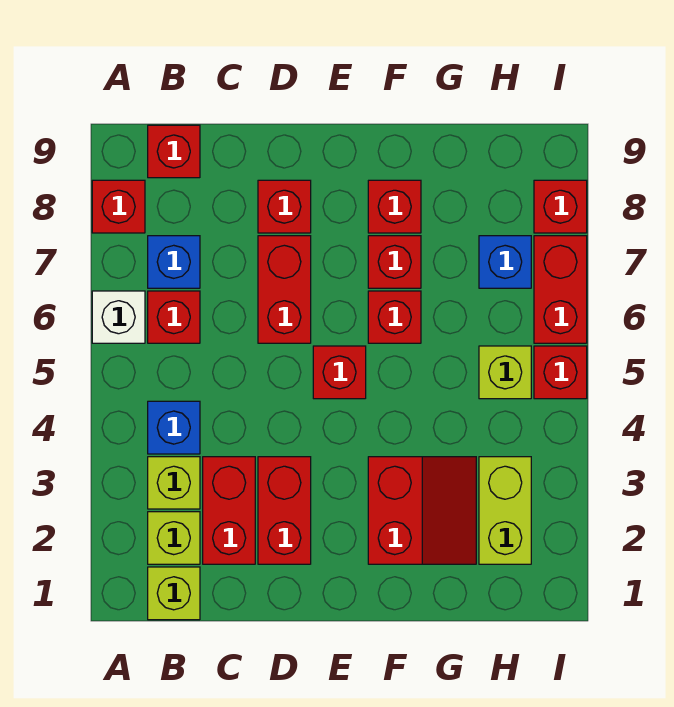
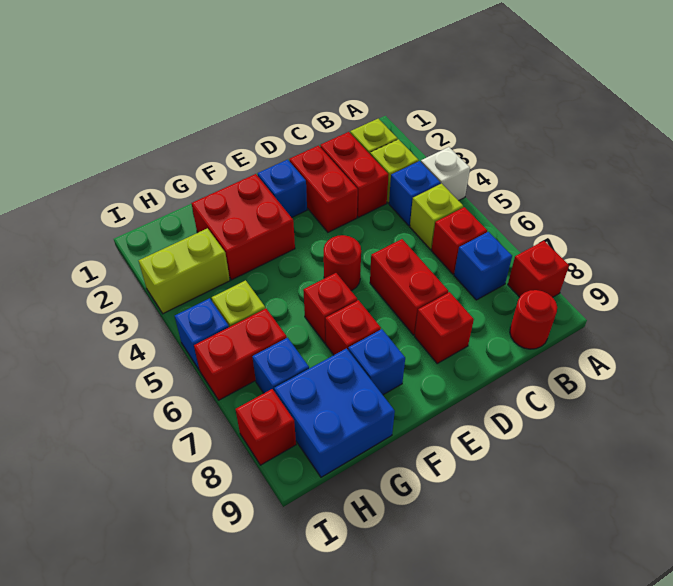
white 1x1 brick [92,291,145,343] -> white 1x1 brick moved to [421,147,470,201]
lime 1x1 brick [148,567,200,620] -> lime 1x1 brick moved to [410,184,463,249]
red 1x1 brick [148,125,200,178] -> red 1x1 round brick [510,290,557,349]
none -> blue 1x1 brick [257,160,307,218]
red 1x1 brick [313,346,366,399] -> red 1x1 round brick [324,235,361,291]
red 2x2 slope [368,457,476,564] -> red 2x2 brick [191,174,295,280]
red 1x1 brick [368,180,421,233] -> blue 1x1 brick [348,329,405,395]
none -> blue 2x2 brick [274,348,395,477]
lime 1x2 brick [479,457,531,564] -> lime 1x2 brick turned to [139,228,230,314]
red 1x1 brick [534,346,587,399] -> blue 1x1 brick [175,298,229,370]
red 1x2 brick [534,236,587,343] -> red 1x2 brick turned to [194,308,287,400]

